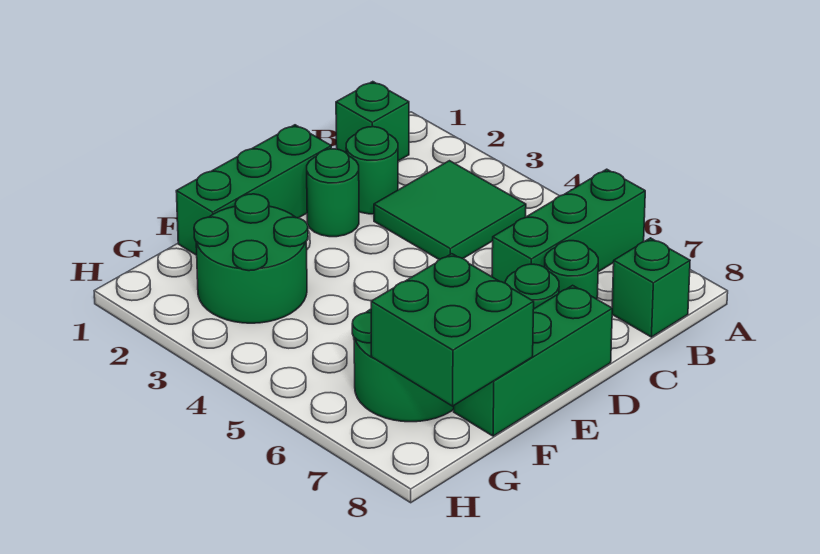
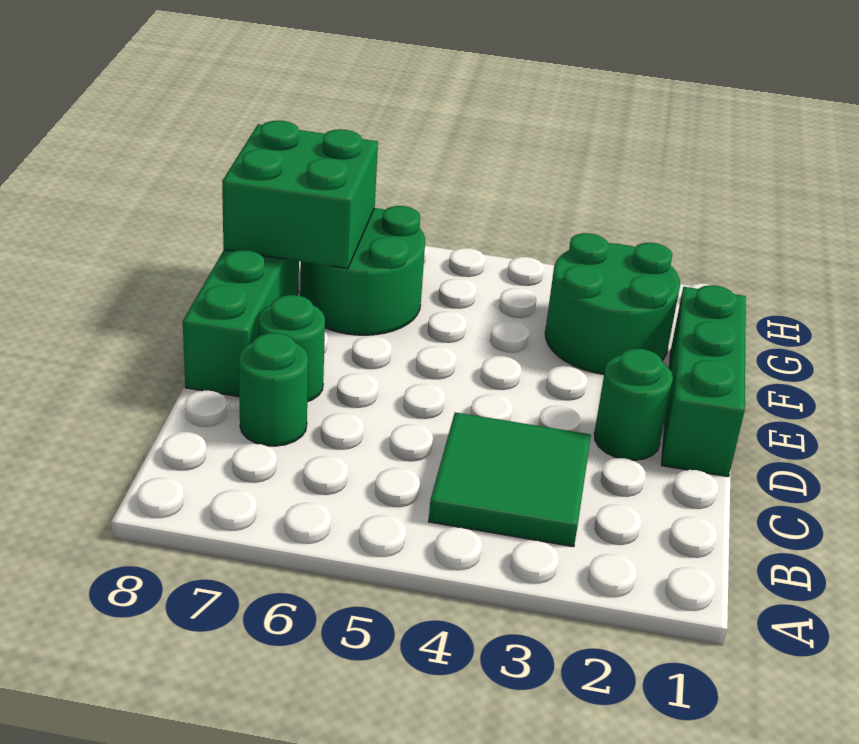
green 1x3 brick [492,169,645,283] -> none
green 1x1 brick [336,82,409,161] -> none
green 1x1 brick [612,238,690,337] -> none
green 1x1 round brick [346,127,398,214] -> none

